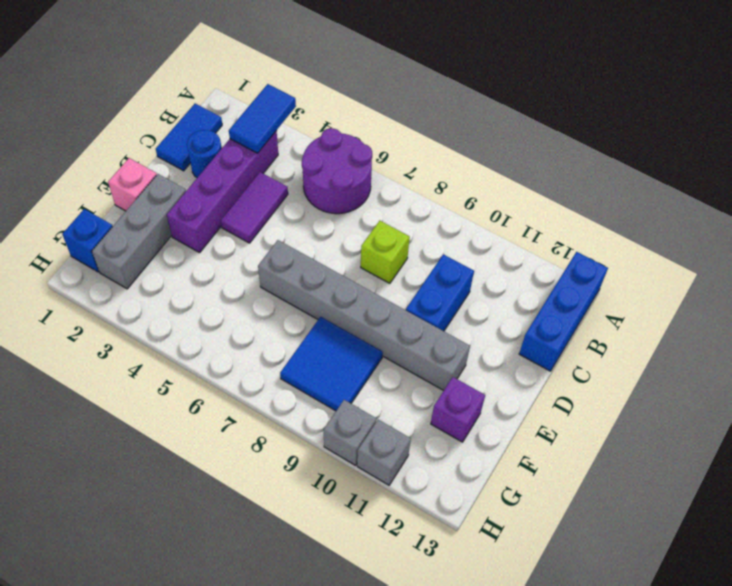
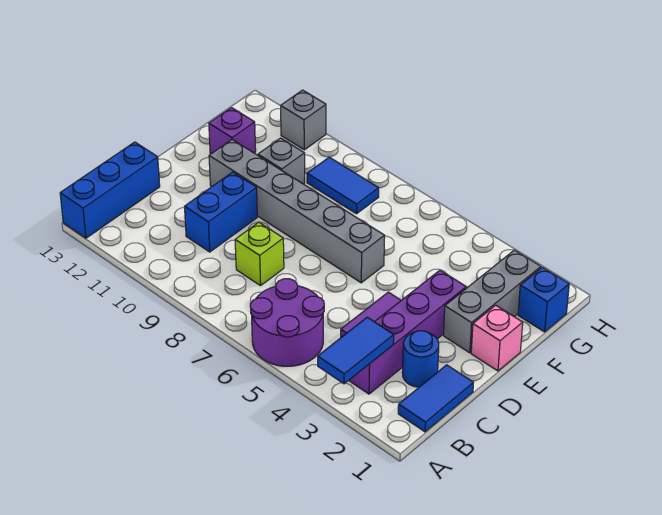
blue 2x2 tile [280,317,383,411] -> blue 1x2 tile [307,157,379,214]
grey 1x1 brick [324,400,376,465] -> grey 1x1 brick moved to [258,138,305,184]

